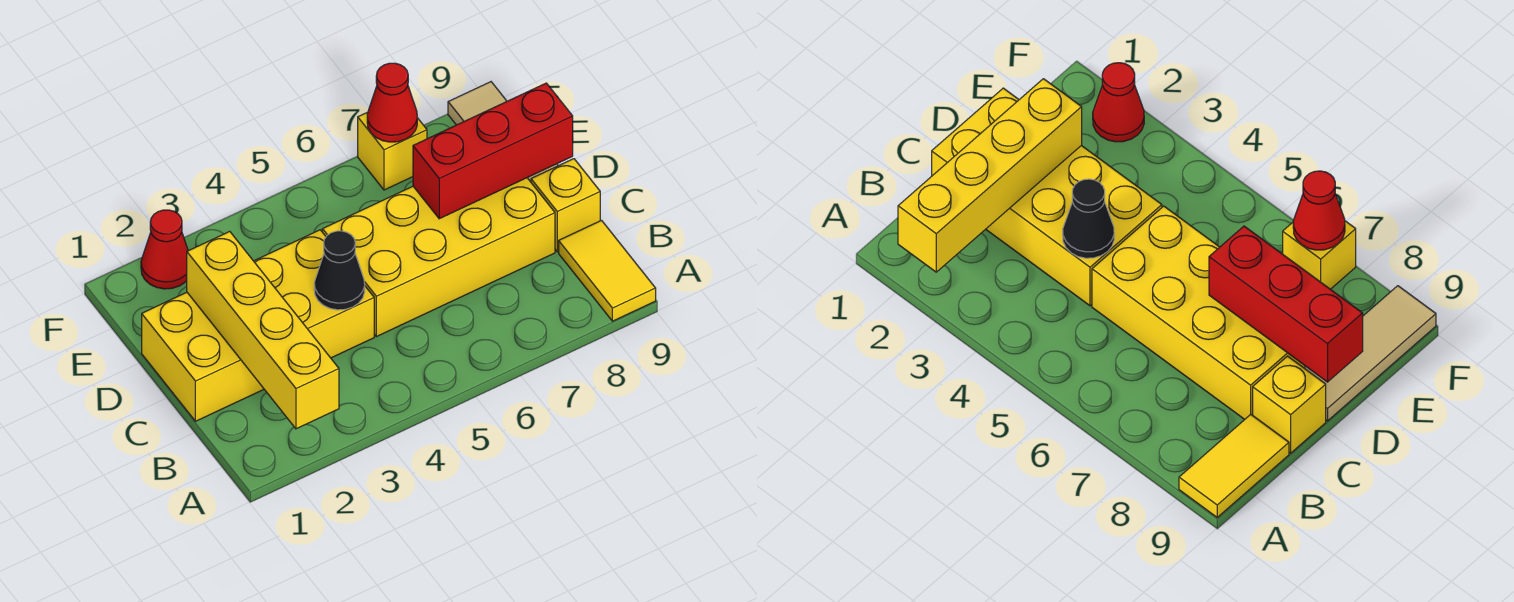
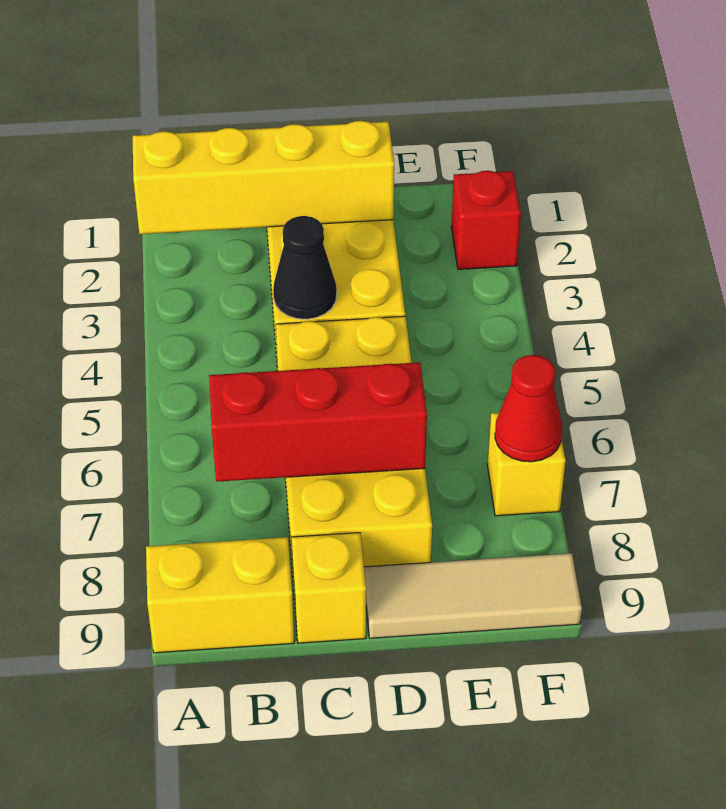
yellow 1x2 tile [559,221,656,321] -> yellow 1x2 brick [146,537,294,653]
red 1x3 brick [413,83,573,219] -> red 1x3 brick turned to [209,362,427,482]
red 1x1 cone [141,210,188,289] -> red 1x1 brick [452,171,521,269]

